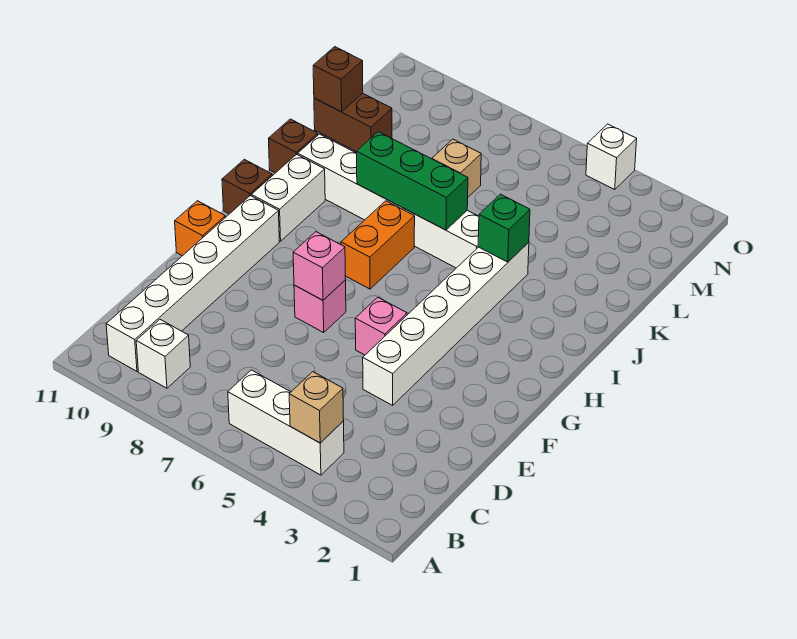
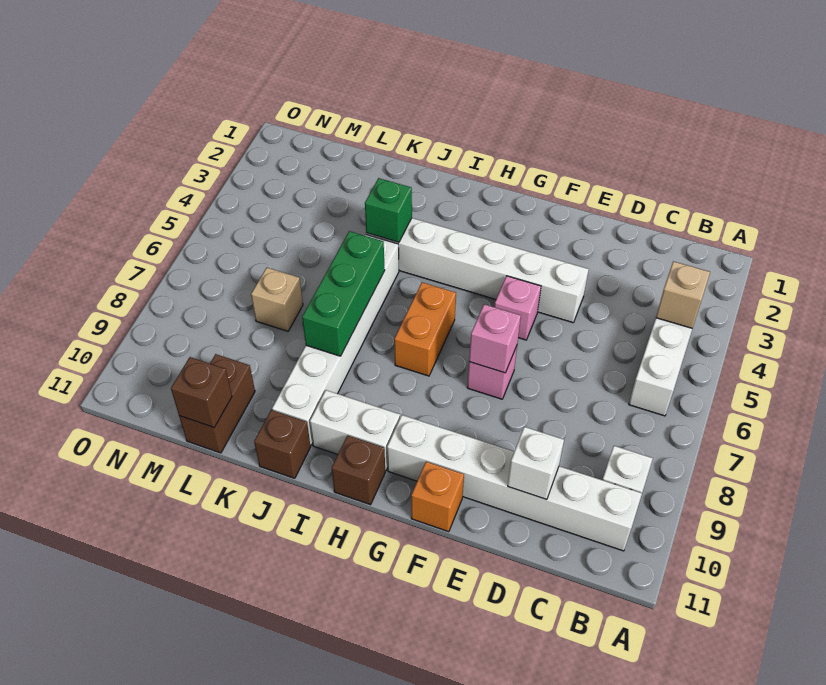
orange 1x2 brick [341,201,415,289] -> orange 1x2 brick turned to [394,282,456,376]
white 1x1 brick [586,124,637,189] -> white 1x1 brick moved to [508,427,564,500]

